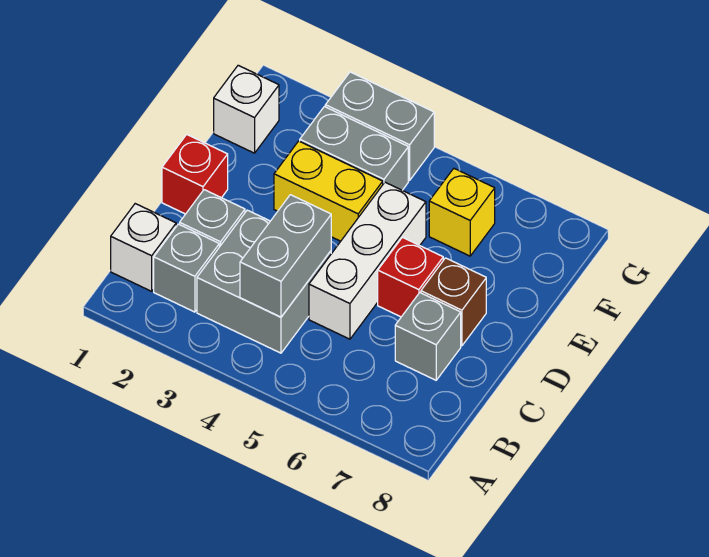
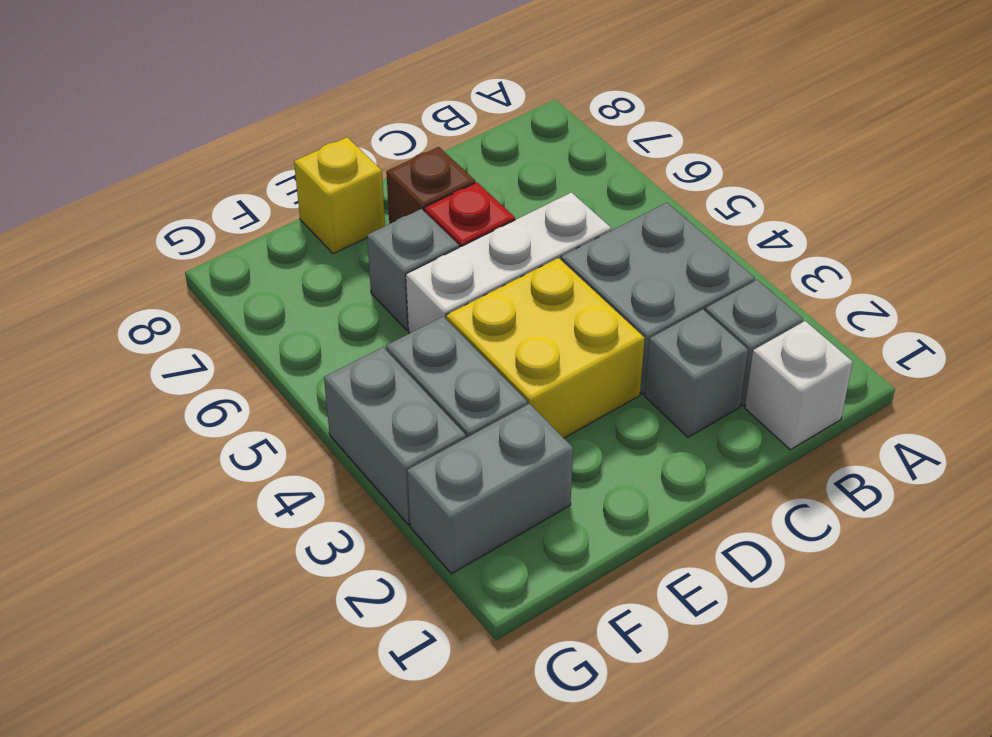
grey 1x2 brick [240,195,331,317] -> grey 1x2 brick moved to [407,404,573,574]
grey 1x1 brick [395,293,461,380] -> grey 1x1 brick moved to [367,209,459,330]
red 1x1 brick [162,134,228,214] -> none
yellow 1x2 brick [274,141,383,241] -> yellow 2x2 brick [446,258,645,438]
white 1x1 brick [214,65,279,153] -> none
yellow 1x1 brick [429,169,495,256] -> yellow 1x1 brick moved to [294,137,385,254]

